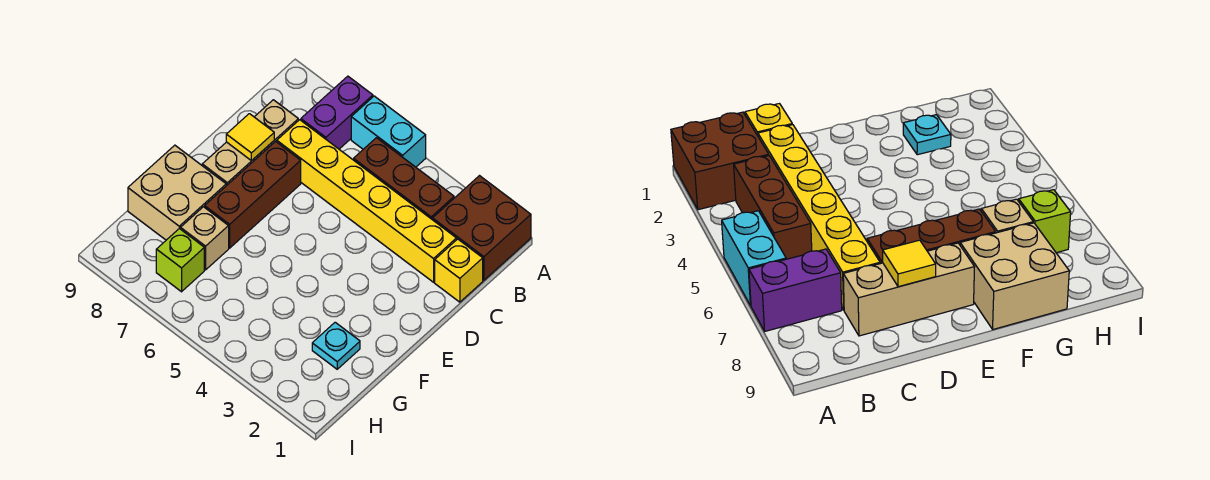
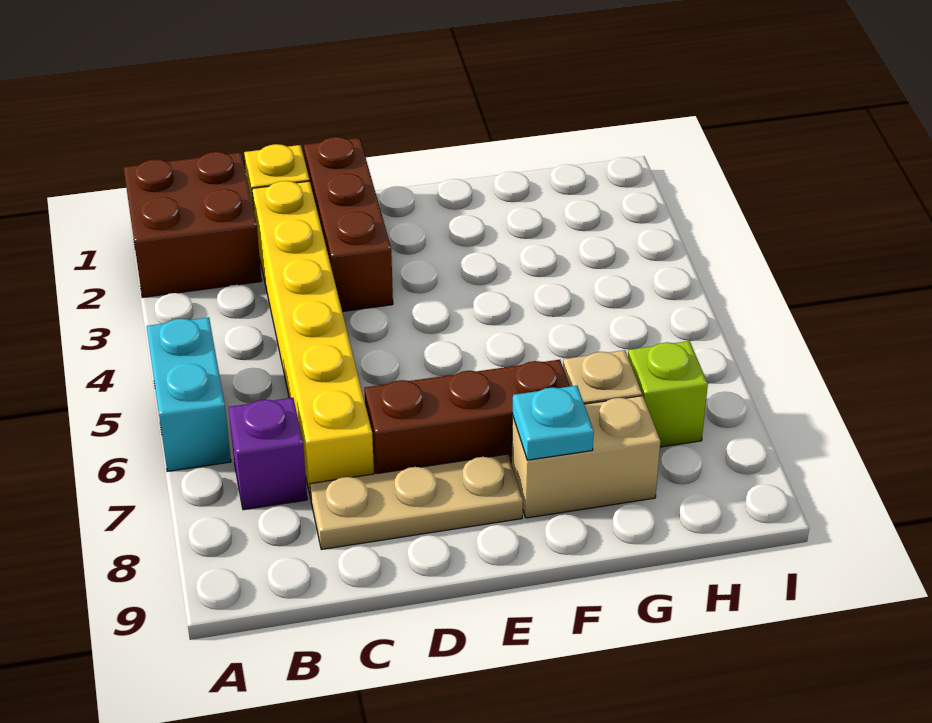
purple 1x2 brick [301,76,373,149] -> purple 1x1 brick [229,398,307,510]
brown 1x3 brick [354,138,454,220] -> brown 1x3 brick moved to [304,137,393,312]
tan 1x3 brick [202,100,298,186] -> tan 1x3 plate [310,454,523,549]
yellow 1x1 tile [226,114,274,161] -> none
tan 2x2 brick [128,145,226,240] -> tan 1x2 brick [511,396,661,518]
cyan 1x1 plate [312,322,360,369] -> cyan 1x1 plate moved to [512,386,594,460]

